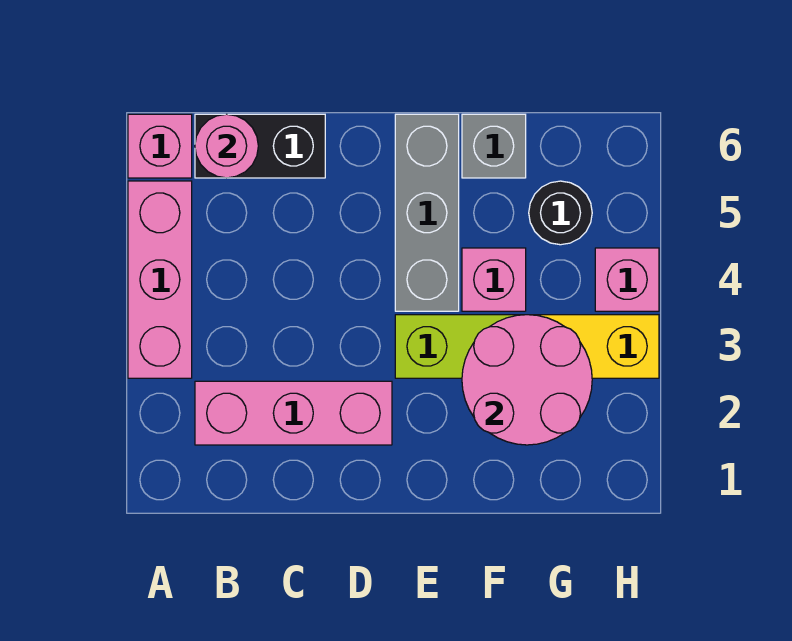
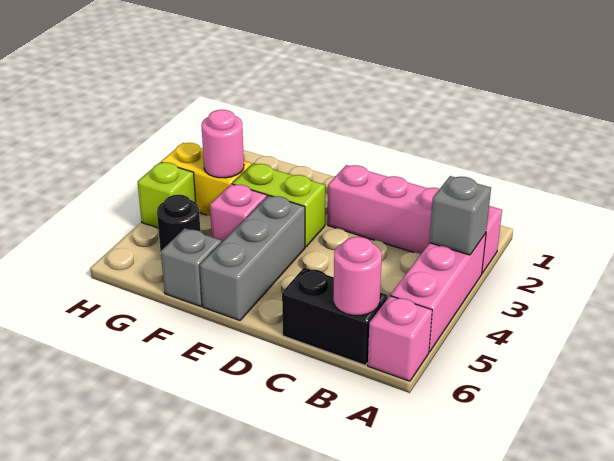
none -> grey 1x1 brick [429,176,491,255]
pink 1x3 brick [195,381,392,445] -> pink 1x4 brick [328,165,502,273]
pink 2x2 round brick [462,315,592,445] -> pink 1x1 round brick [201,110,244,178]
pink 1x1 brick [595,248,659,311] -> lime 1x1 brick [138,162,196,228]

